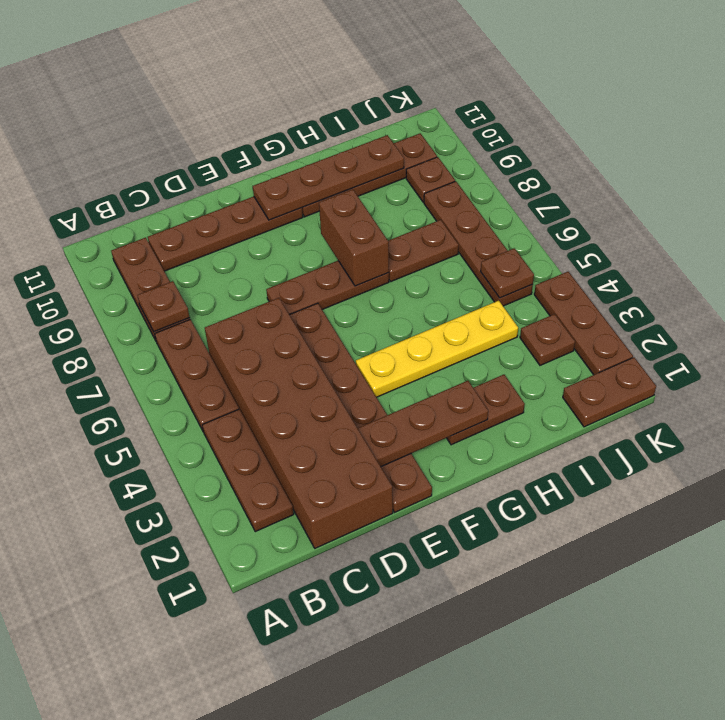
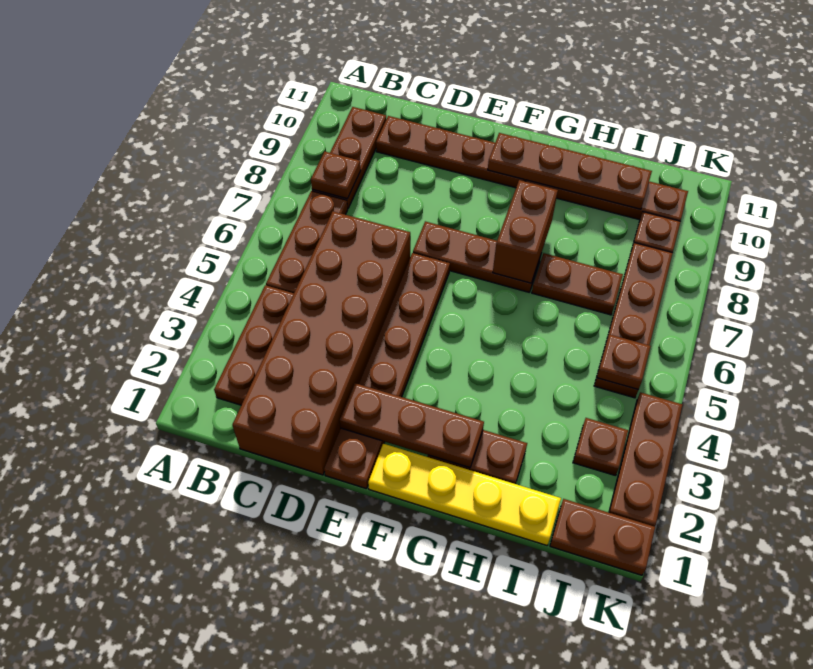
yellow 1x4 plate [356,301,518,397] -> yellow 1x4 plate moved to [368,444,561,545]

